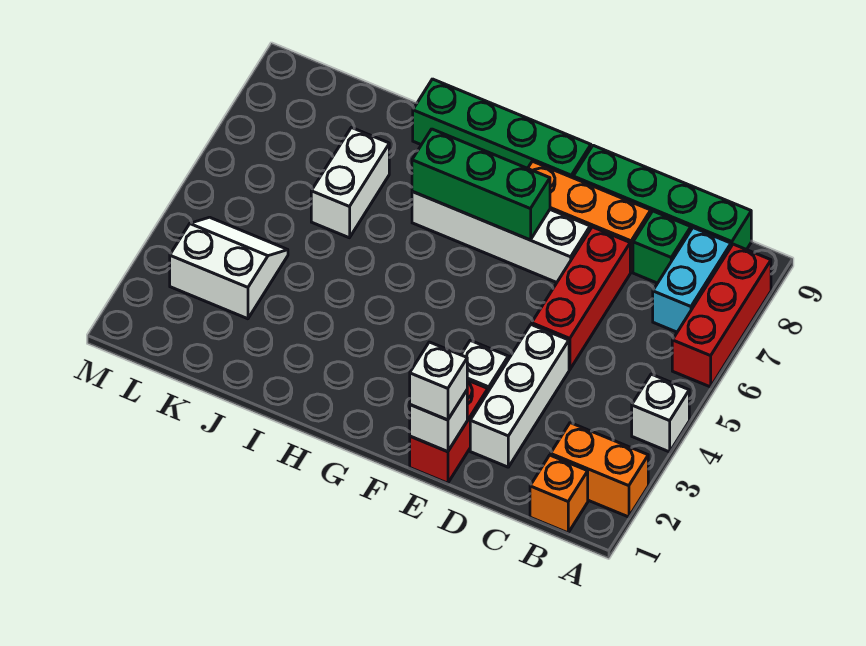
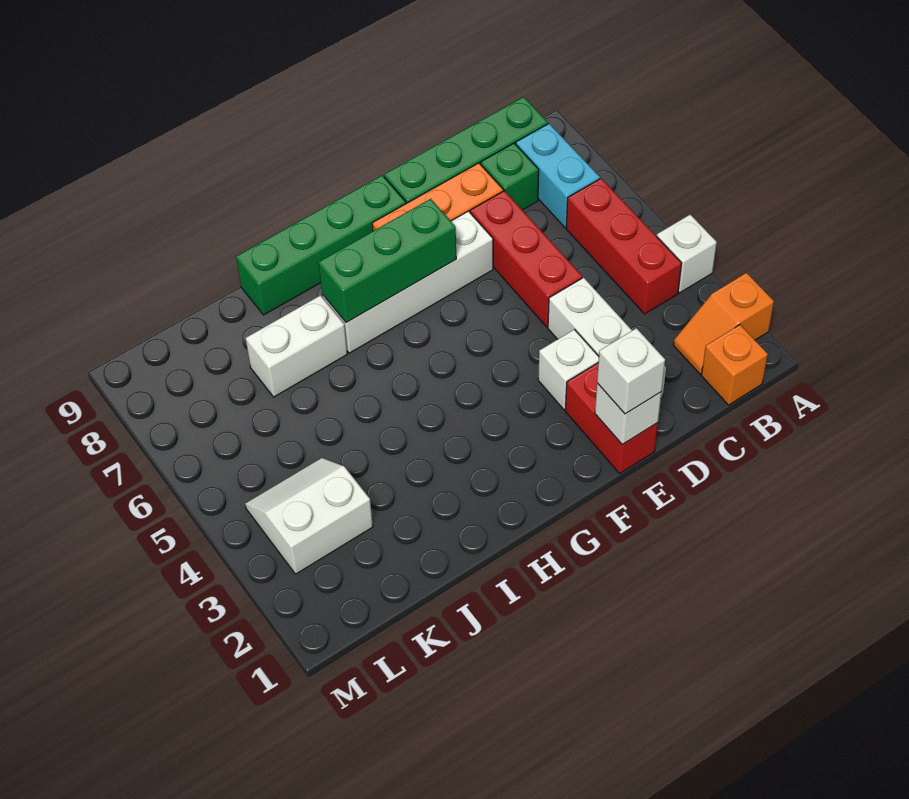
orange 1x2 brick [551,423,648,517] -> orange 1x2 slope [673,273,774,374]
red 1x3 brick [672,244,771,387] -> red 1x3 brick moved to [566,179,681,314]
white 1x2 brick [311,128,389,238] -> white 1x2 brick turned to [246,295,347,397]

